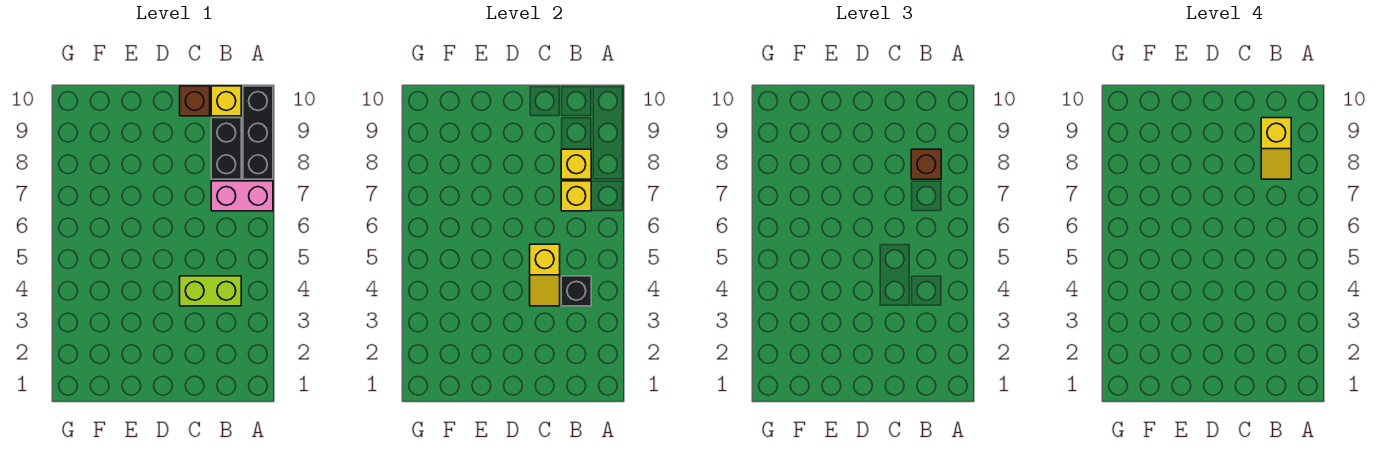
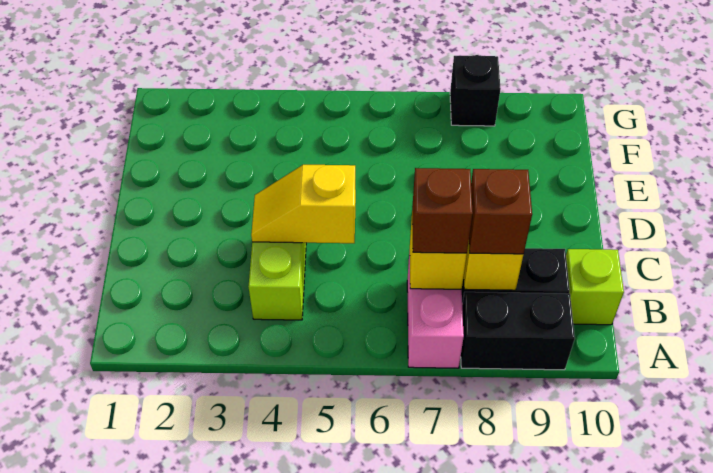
black 1x3 brick [243,86,273,179] -> black 1x2 brick [461,292,575,370]
black 1x1 brick [561,276,591,306] -> black 1x1 brick moved to [450,55,501,126]
yellow 1x2 slope [1261,118,1291,179] -> none
yellow 1x1 brick [211,86,241,116] -> lime 1x1 brick [566,249,624,325]
brown 1x1 brick [180,86,210,116] -> brown 1x1 brick moved to [412,168,473,253]

